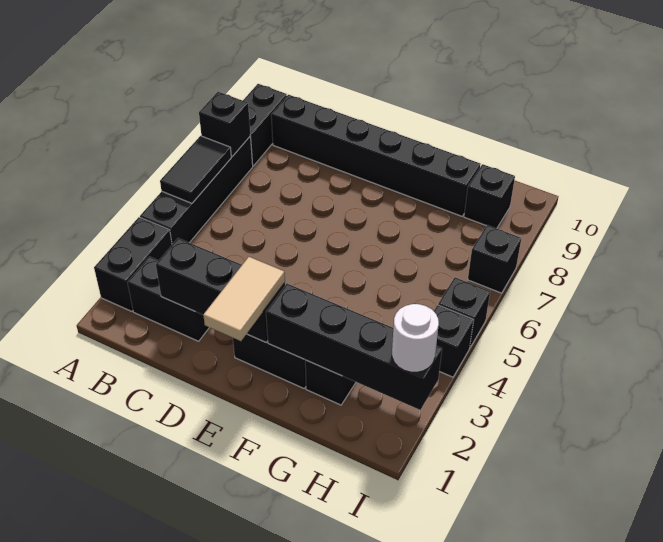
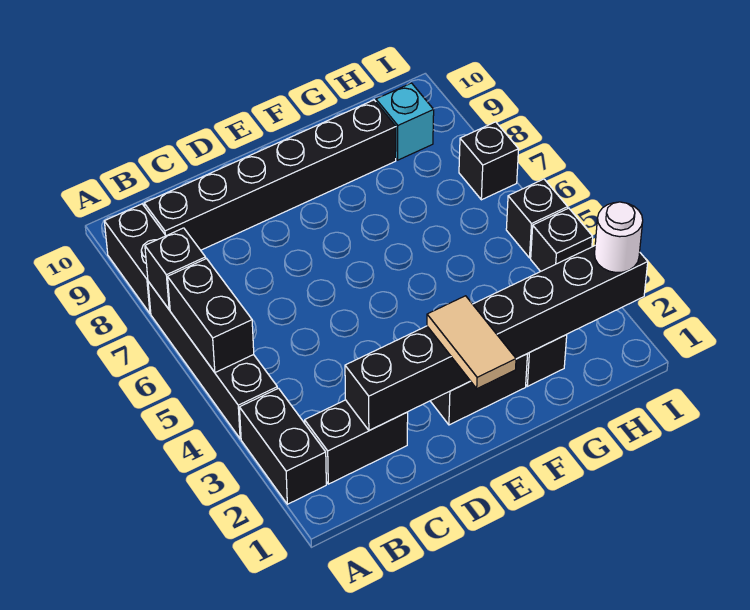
black 1x2 tile [160,136,231,203] -> black 1x2 brick [168,259,254,372]
black 1x1 brick [464,164,515,228] -> cyan 1x1 brick [376,83,434,160]

